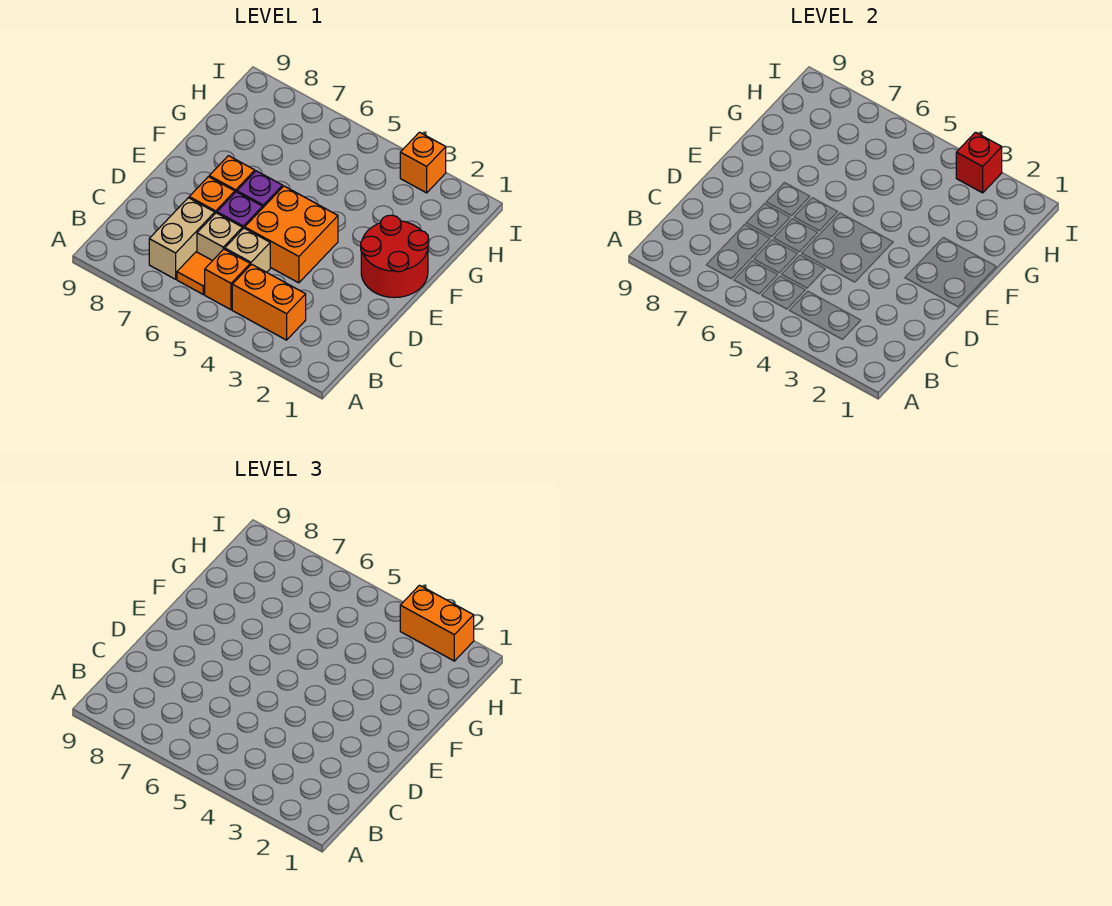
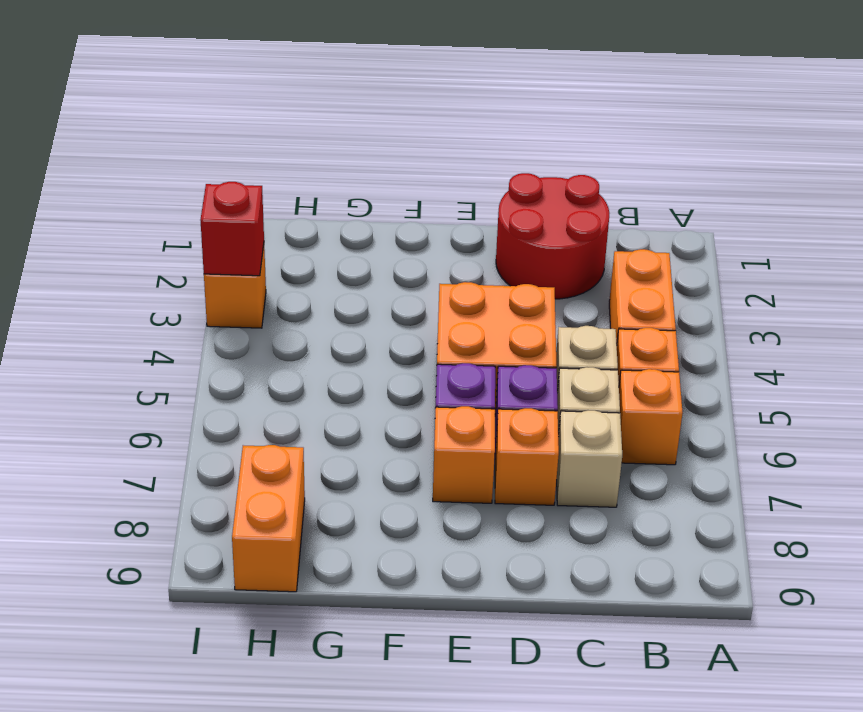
orange 1x1 tile [177,252,212,294] -> orange 1x1 brick [619,369,683,465]
tan 1x2 brick [149,198,215,279] -> tan 1x1 brick [557,410,622,507]
red 2x2 round brick [361,215,429,298] -> red 2x2 round brick moved to [496,173,609,299]
orange 1x2 brick [400,585,474,661] -> orange 1x2 brick moved to [232,445,305,592]

